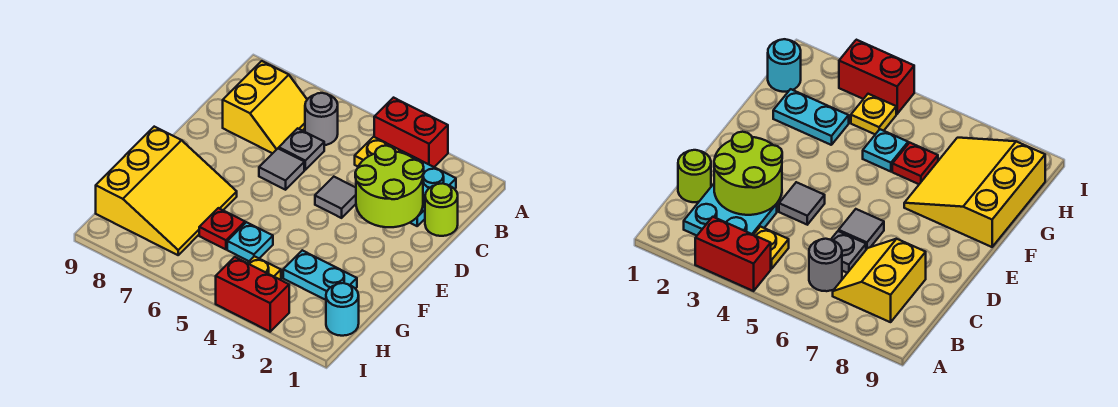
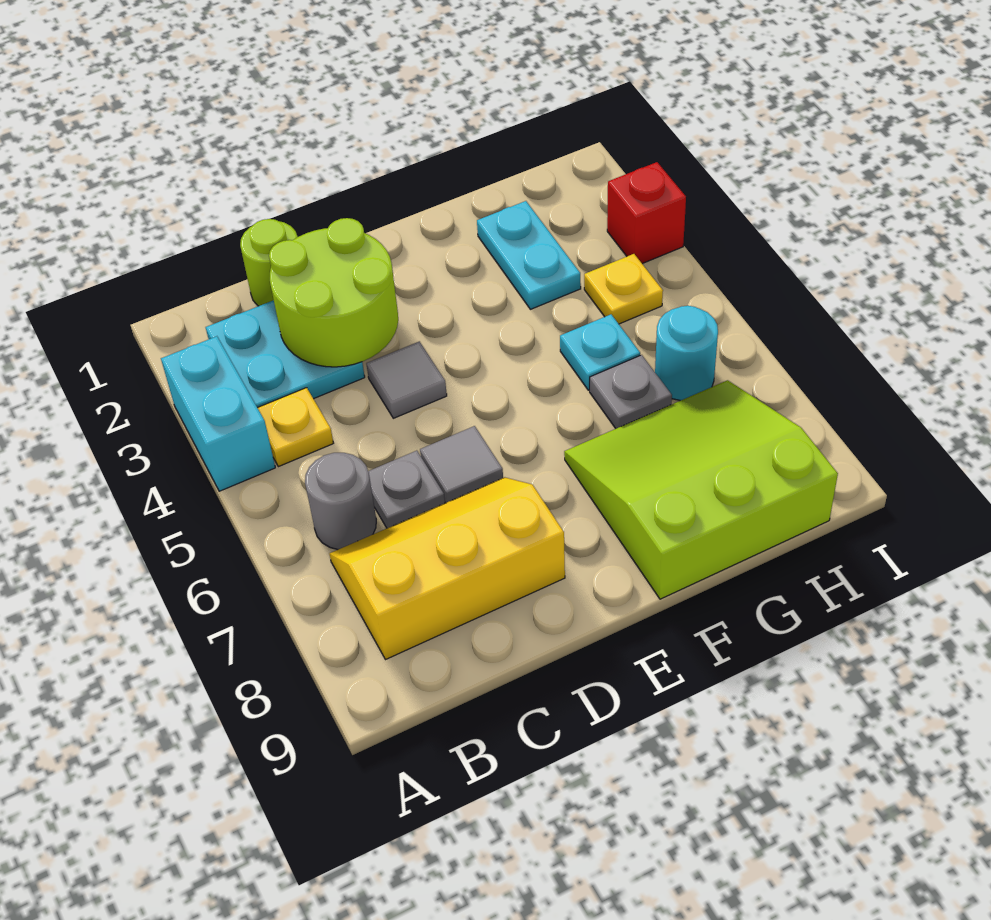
red 1x2 brick [374,98,448,167] -> cyan 1x2 brick [161,336,275,491]
yellow 2x2 slope [223,61,307,153] -> yellow 2x3 slope [330,477,565,660]
yellow 3x3 slope [96,127,237,255] -> lime 3x3 slope [564,380,838,599]
red 1x1 plate [199,208,245,249] -> grey 1x1 plate [590,355,672,428]
cyan 1x1 round brick [326,283,359,336] -> cyan 1x1 round brick moved to [655,306,718,401]
red 1x2 brick [216,257,289,332] -> red 1x1 brick [607,162,686,264]

